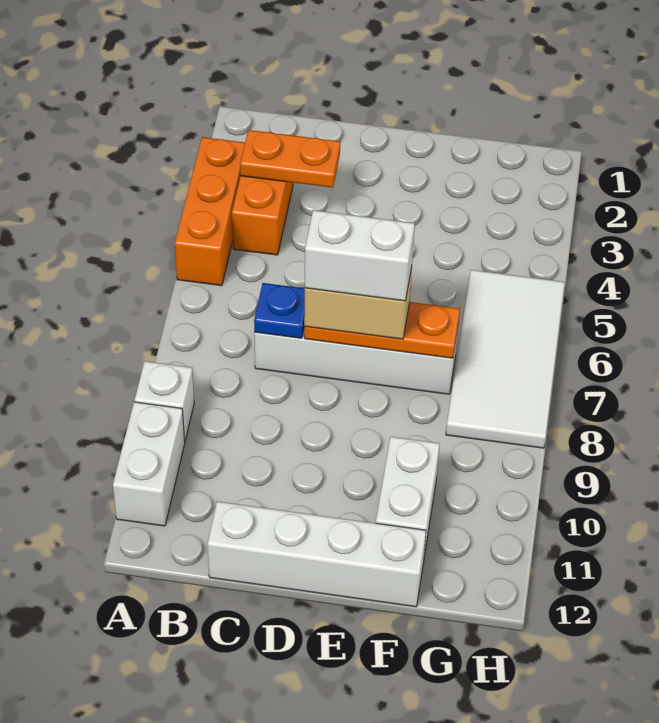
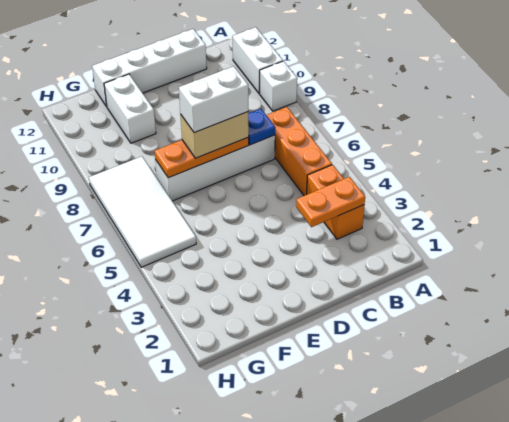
orange 1x3 brick [175,137,245,286] -> orange 1x3 brick moved to [267,107,332,196]

